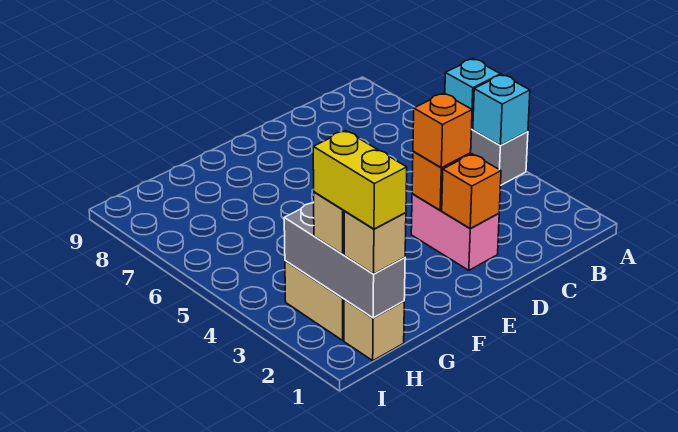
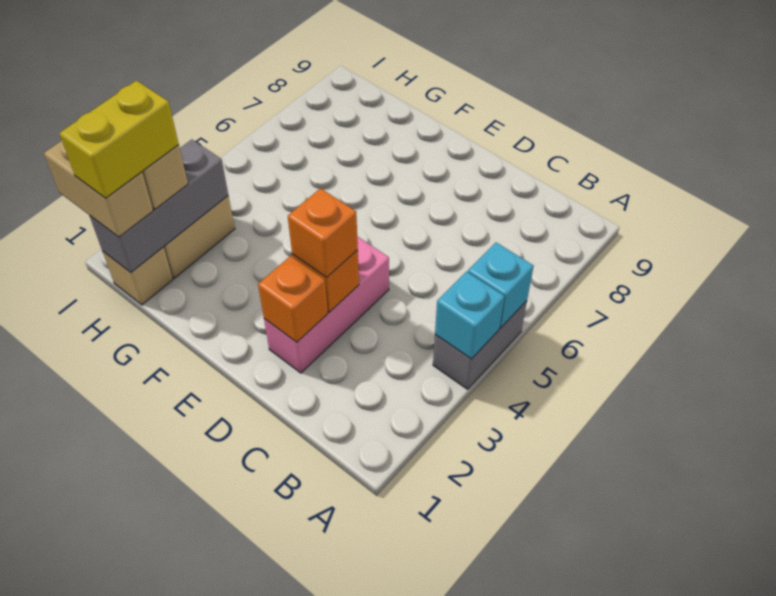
pink 1x2 brick [411,194,499,270] -> pink 1x3 brick [264,236,389,373]
tan 1x1 brick [344,211,406,274] -> tan 1x2 brick [44,140,153,237]

